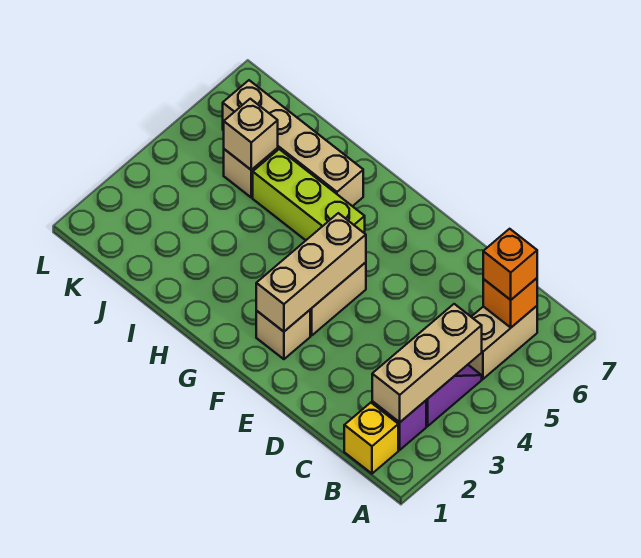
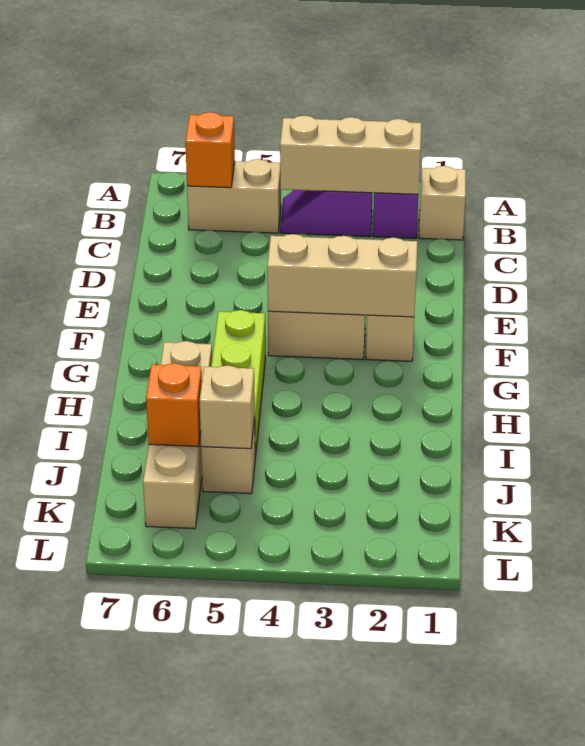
yellow 1x1 brick [344,403,398,474] -> tan 1x1 brick [419,166,466,240]
orange 1x1 brick [483,229,537,300] -> orange 1x1 brick moved to [146,363,202,447]

